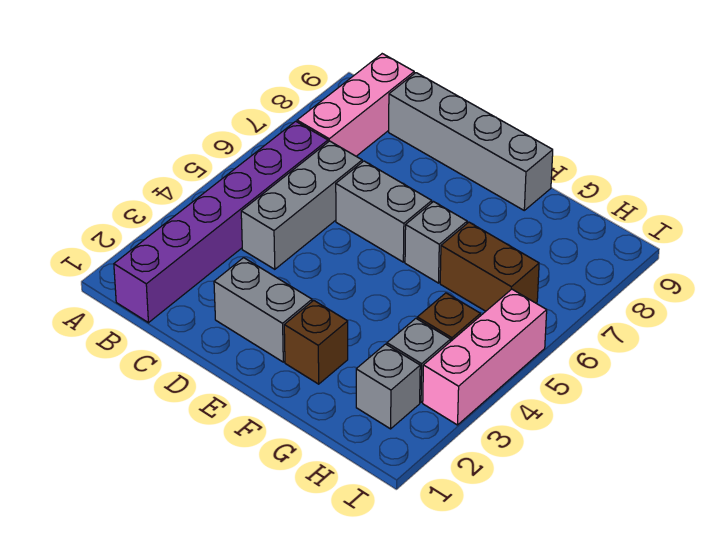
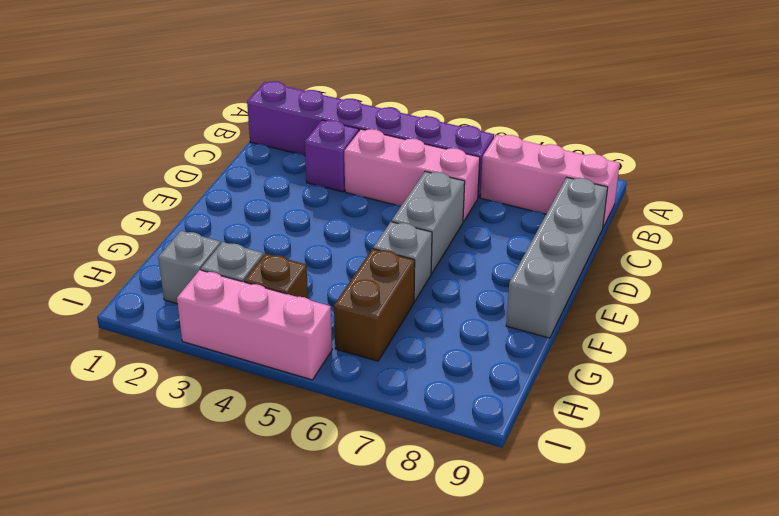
none -> purple 1x1 brick [305,120,359,192]
grey 1x3 brick [241,141,362,269] -> pink 1x3 brick [344,129,480,222]
grey 1x2 brick [214,258,312,362] -> none
brown 1x1 brick [284,300,348,384] -> none

